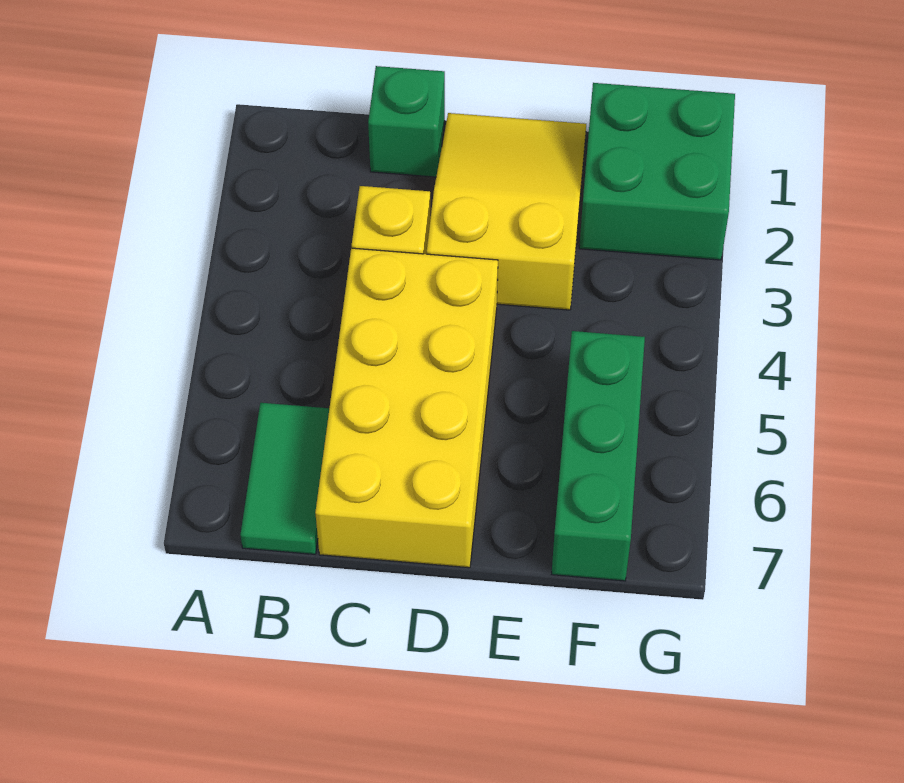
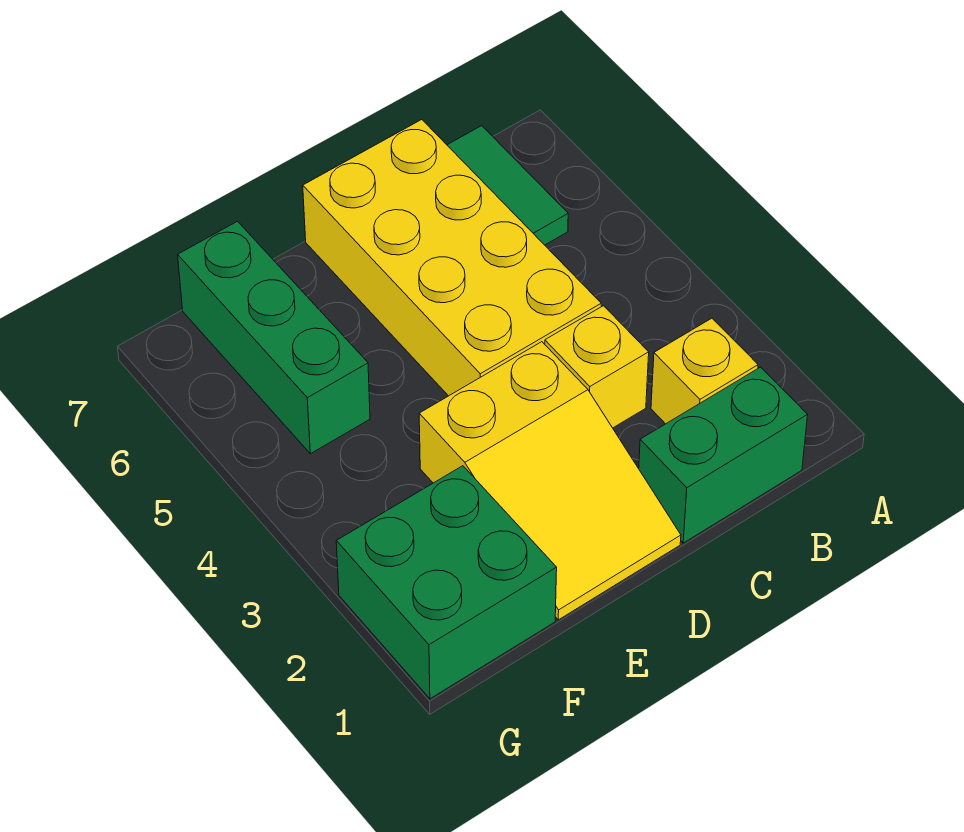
none -> yellow 1x1 brick [651,318,758,424]
green 1x1 brick [368,66,445,177] -> green 1x2 brick [639,367,808,543]

